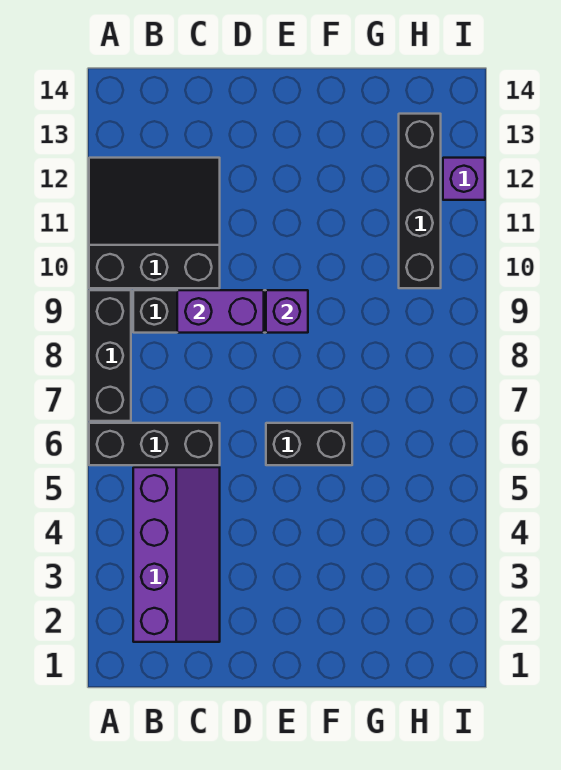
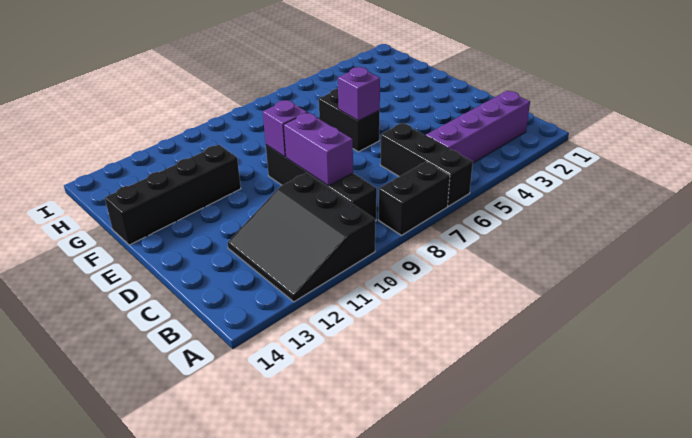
black 1x3 brick [89,290,131,421] -> black 1x2 brick [379,162,450,235]
black 1x4 brick [399,114,441,288] -> black 1x4 brick moved to [105,145,241,245]
purple 1x1 brick [443,158,485,200] -> purple 1x1 brick moved to [338,67,380,121]

